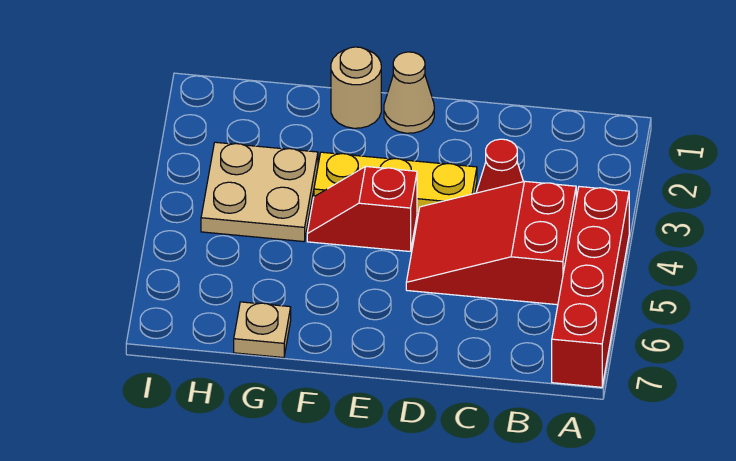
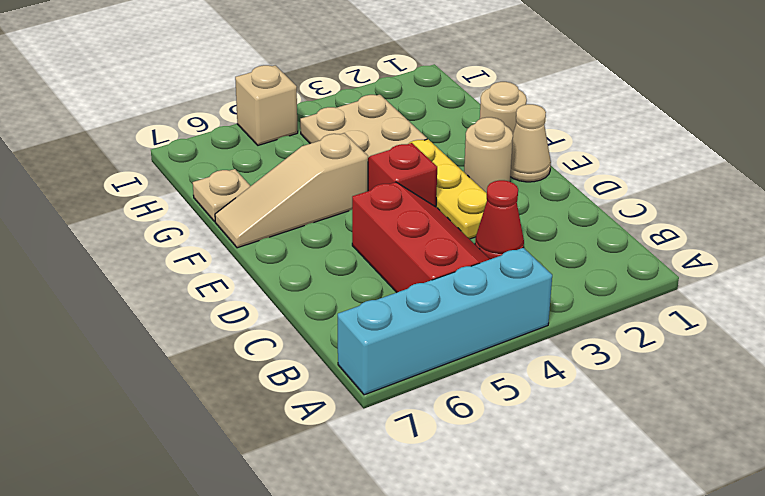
red 1x4 brick [552,187,629,387] -> cyan 1x4 brick [338,248,552,395]
red 2x3 slope [406,181,576,305] -> red 2x3 slope turned to [352,182,490,292]
none -> tan 1x1 round brick [464,117,513,193]
none -> tan 1x3 slope [215,133,368,248]
none -> tan 1x1 brick [235,65,298,145]

